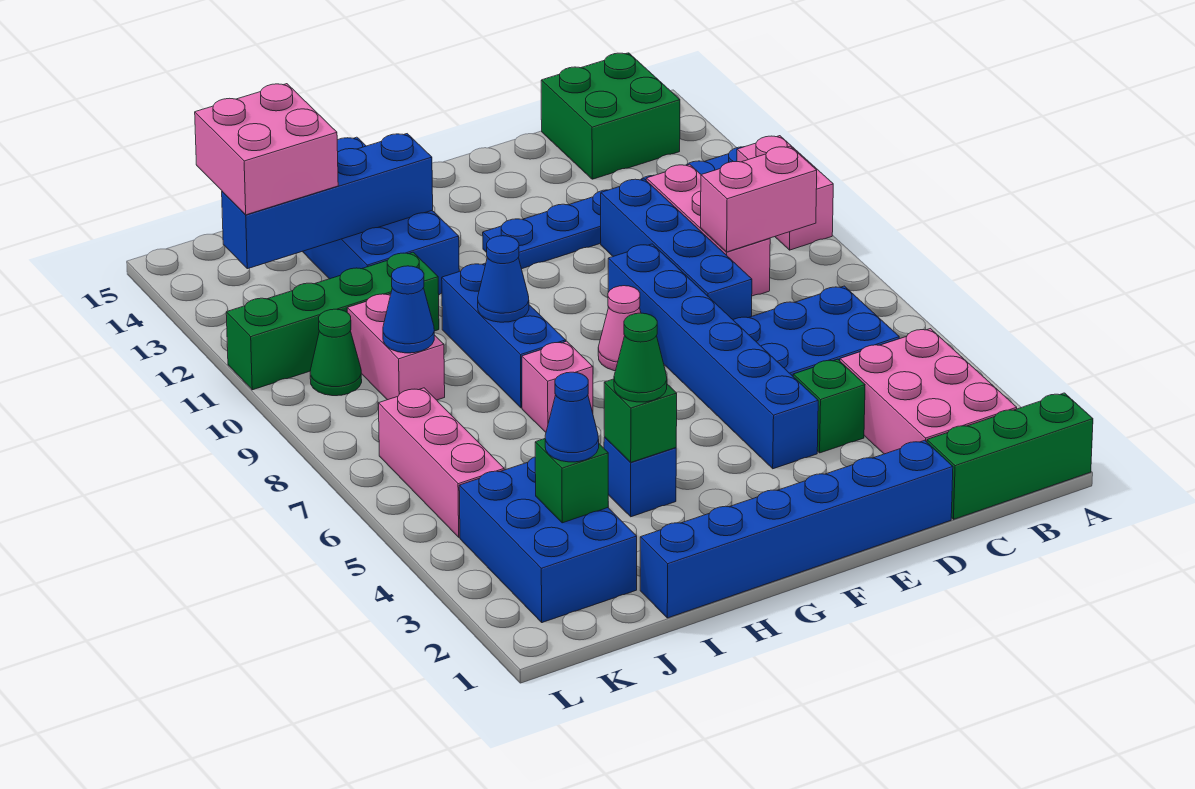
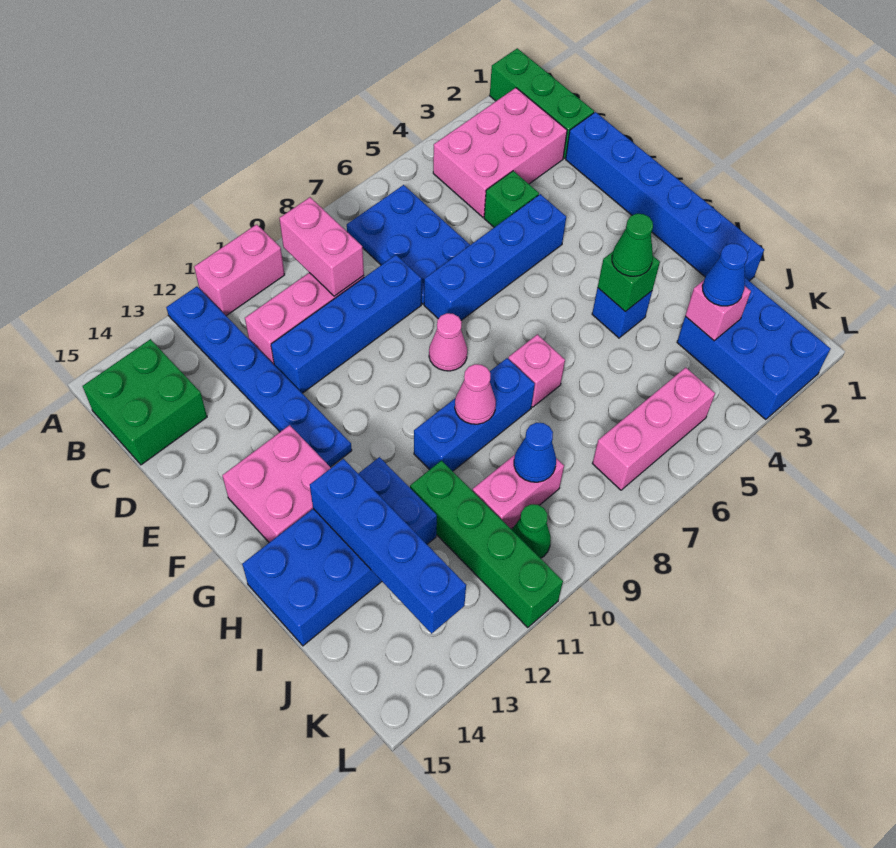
blue 1x6 brick [608,244,818,469] -> blue 1x4 brick [424,194,566,320]
blue 1x1 cone [478,236,529,322] -> pink 1x1 cone [455,364,496,424]
blue 2x3 brick [459,457,637,623] -> blue 2x3 brick turned to [677,278,831,420]
green 1x1 brick [535,439,608,523] -> pink 1x1 brick [685,280,751,341]
pink 2x2 brick [195,84,338,215] -> pink 2x2 brick moved to [222,425,331,543]

